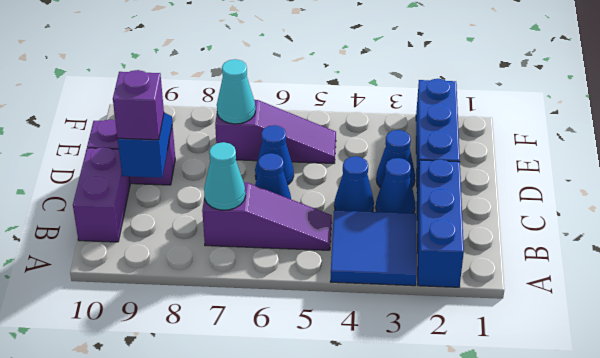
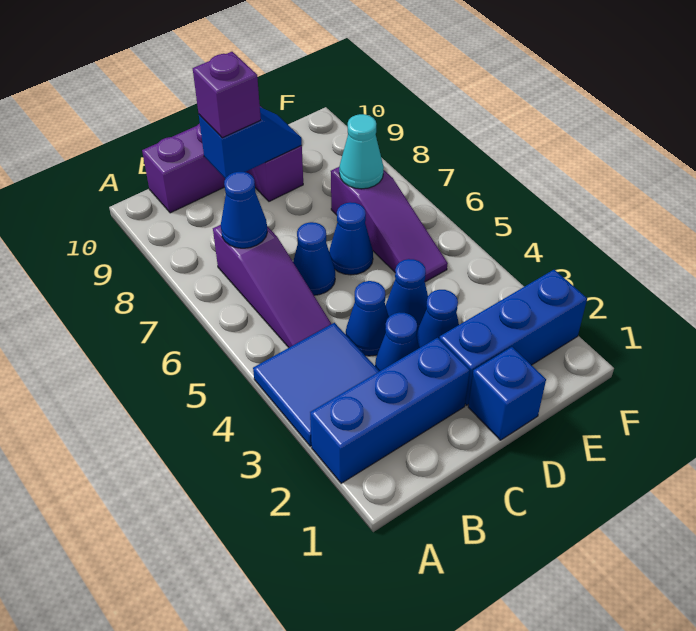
cyan 1x1 cone [204,142,245,210] -> blue 1x1 cone [221,172,267,248]
none -> blue 1x1 brick [468,347,546,440]
none -> blue 1x1 cone [386,259,428,330]

